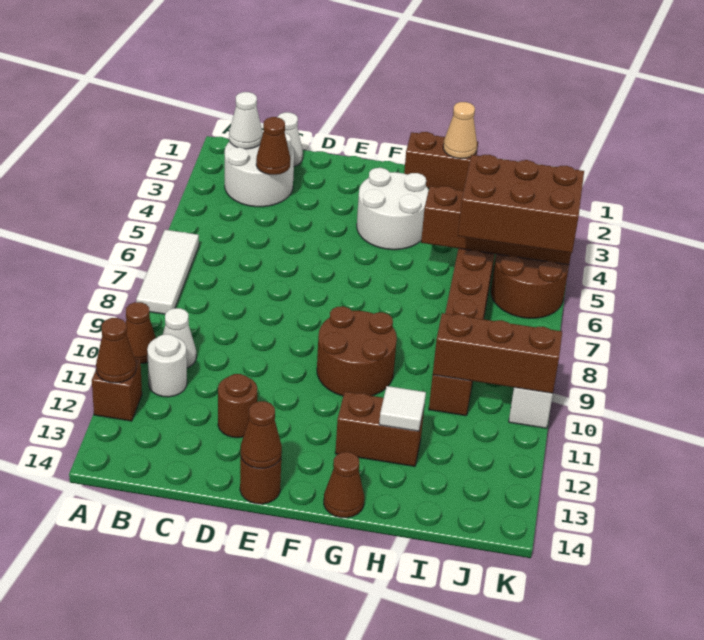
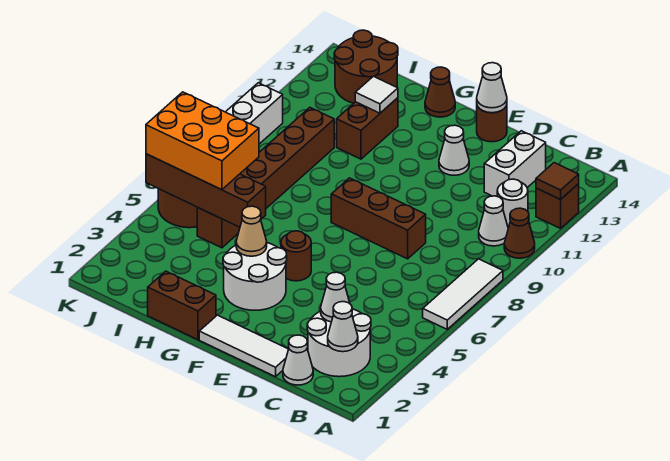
brown 1x1 cone [96,318,136,383] -> brown 1x1 tile [536,163,579,200]
brown 1x1 cone [256,117,290,175] -> white 1x1 cone [321,272,350,322]
none -> white 1x2 brick [484,131,546,196]
none -> white 1x3 tile [199,315,289,377]
brown 1x1 round brick [218,374,257,438] -> brown 1x1 round brick moved to [281,231,311,281]
none -> white 1x1 cone [439,125,469,175]
brown 1x1 cone [241,401,282,468] -> white 1x1 cone [477,63,507,113]
brown 2x2 round brick [317,306,397,396] -> brown 2x2 round brick moved to [334,30,398,103]
brown 1x2 brick [335,392,424,466] -> brown 1x2 brick turned to [337,98,398,159]
tan 1x1 cone [443,102,477,159] -> tan 1x1 cone moved to [236,206,267,256]
brown 2x3 brick [458,155,584,253] -> orange 2x3 brick [146,92,259,190]
brown 1x3 brick [433,313,562,393] -> brown 1x3 brick moved to [331,178,426,259]

